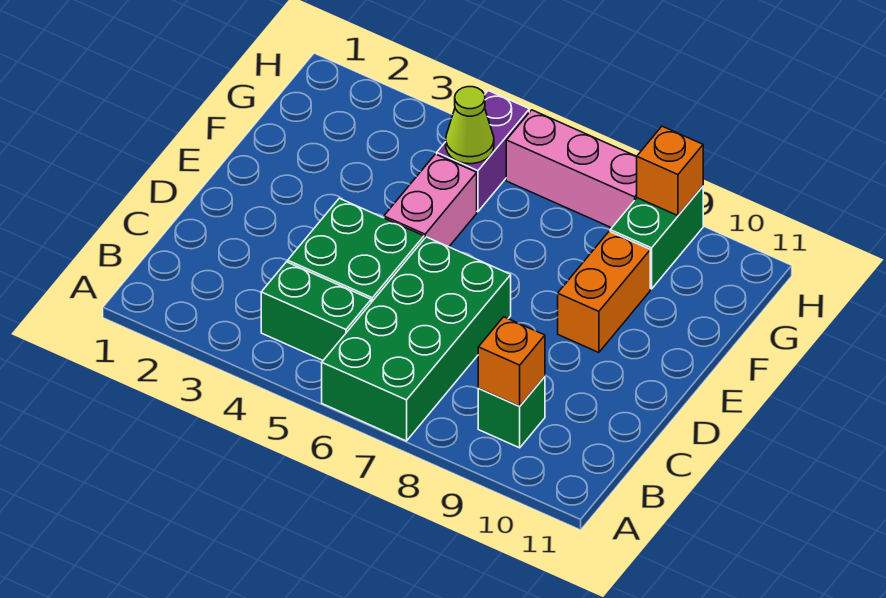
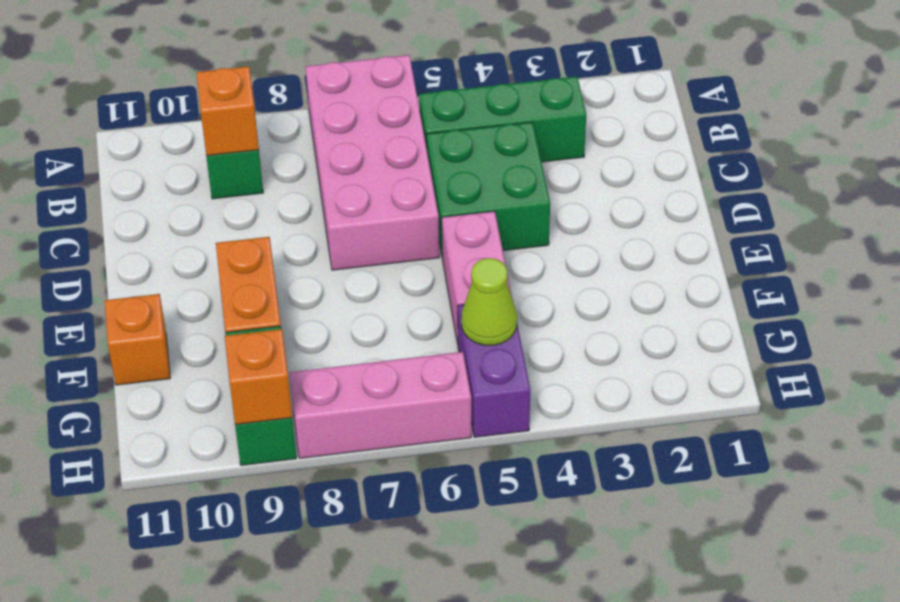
green 2x4 brick [322,237,511,441] -> pink 2x4 brick [306,55,439,270]
green 1x2 brick [261,262,371,360] -> green 1x3 brick [419,77,586,162]
none -> orange 1x1 brick [105,294,170,385]

